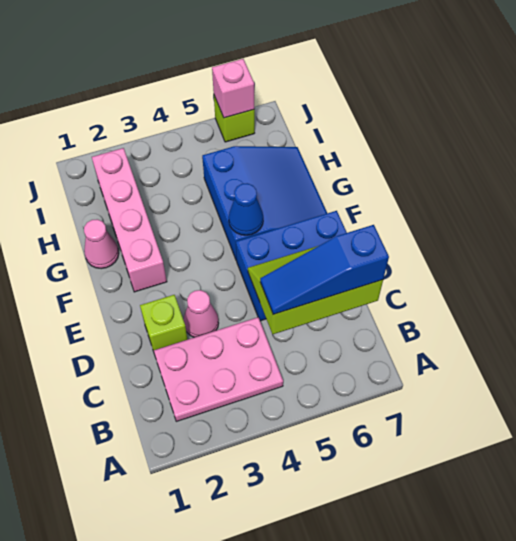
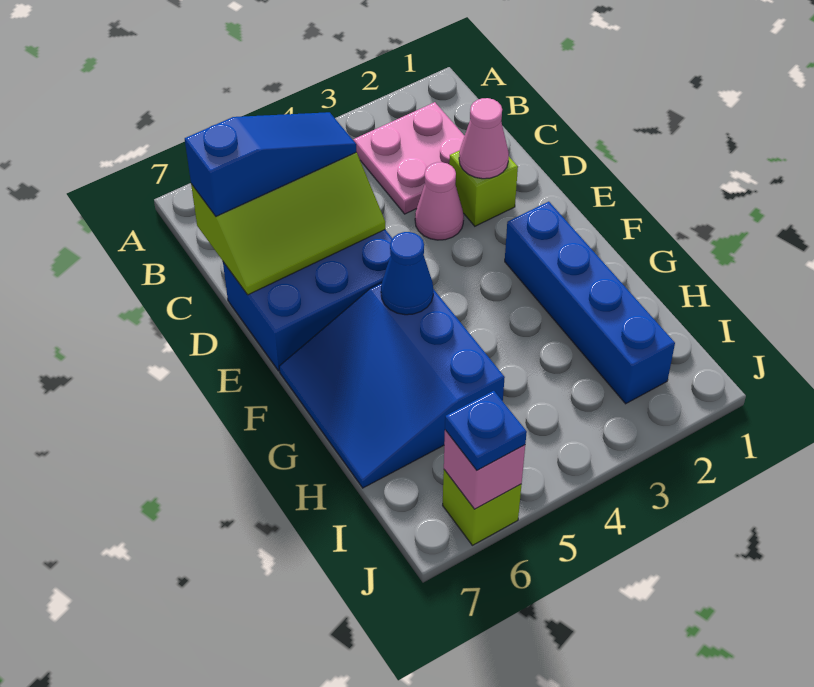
pink 2x3 plate [154,317,283,421] -> pink 2x2 plate [353,102,464,214]
pink 1x4 brick [92,148,167,292] -> blue 1x4 brick [505,202,675,404]
pink 1x1 cone [84,219,119,269] -> pink 1x1 cone moved to [459,98,509,179]
none -> blue 1x1 plate [445,391,527,470]

